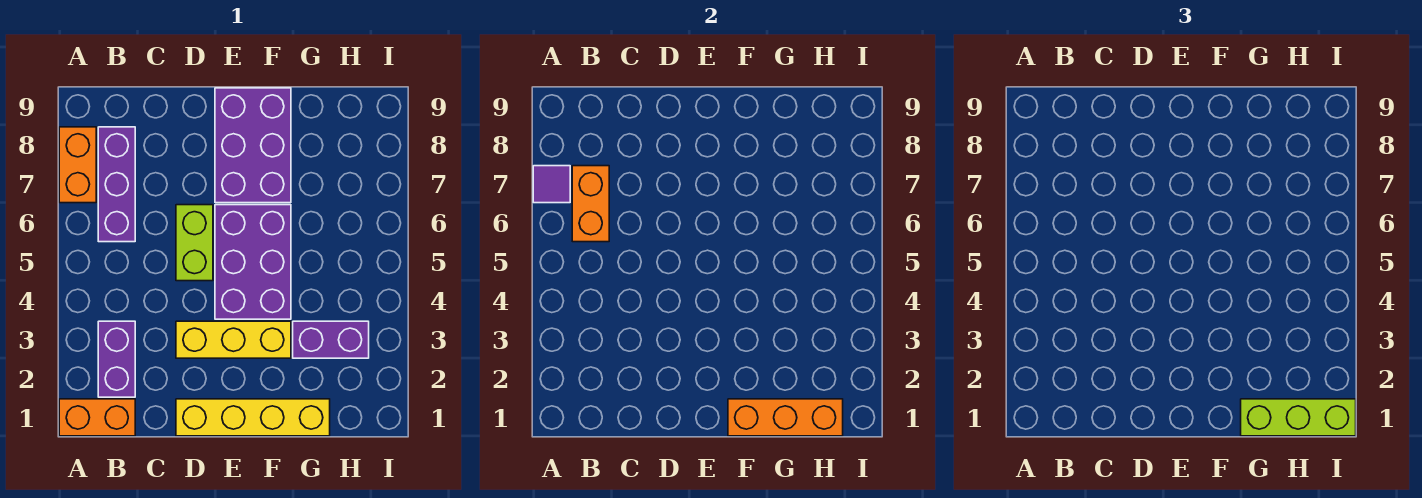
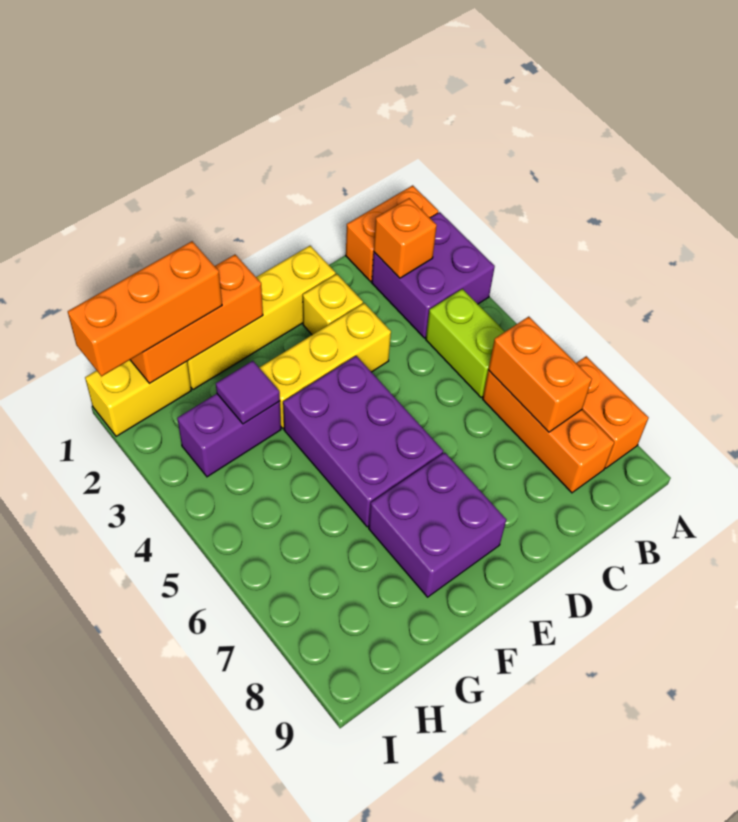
purple 1x1 tile [533,166,570,203] -> purple 1x1 tile moved to [216,361,280,424]
purple 1x2 brick [98,321,135,397] -> purple 2x2 brick [372,212,495,338]
none -> orange 1x1 brick [374,198,437,278]
purple 1x3 brick [98,127,135,242] -> orange 1x3 brick [483,370,614,493]
none -> yellow 1x1 brick [303,274,363,335]
lime 1x2 brick [176,205,213,281] -> lime 1x2 brick moved to [426,289,505,398]
purple 2x3 brick [215,88,291,203] -> purple 2x2 brick [369,452,506,597]
lime 1x3 brick [1241,399,1356,436] -> orange 1x3 brick [68,241,222,376]
none -> yellow 1x2 brick [85,360,191,436]

